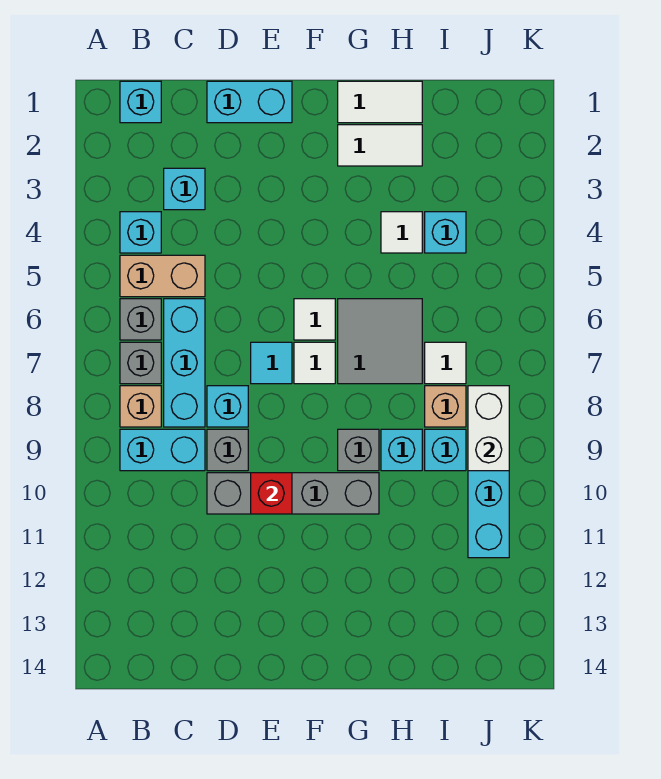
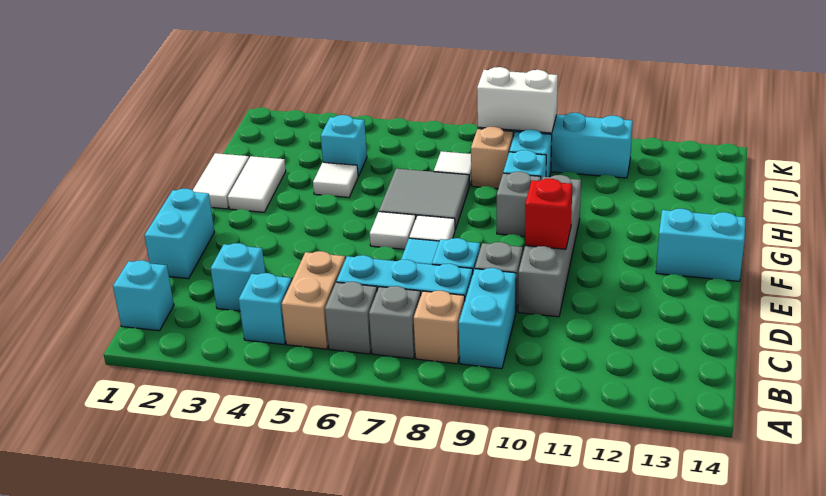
none -> cyan 1x2 brick [656,209,746,281]

